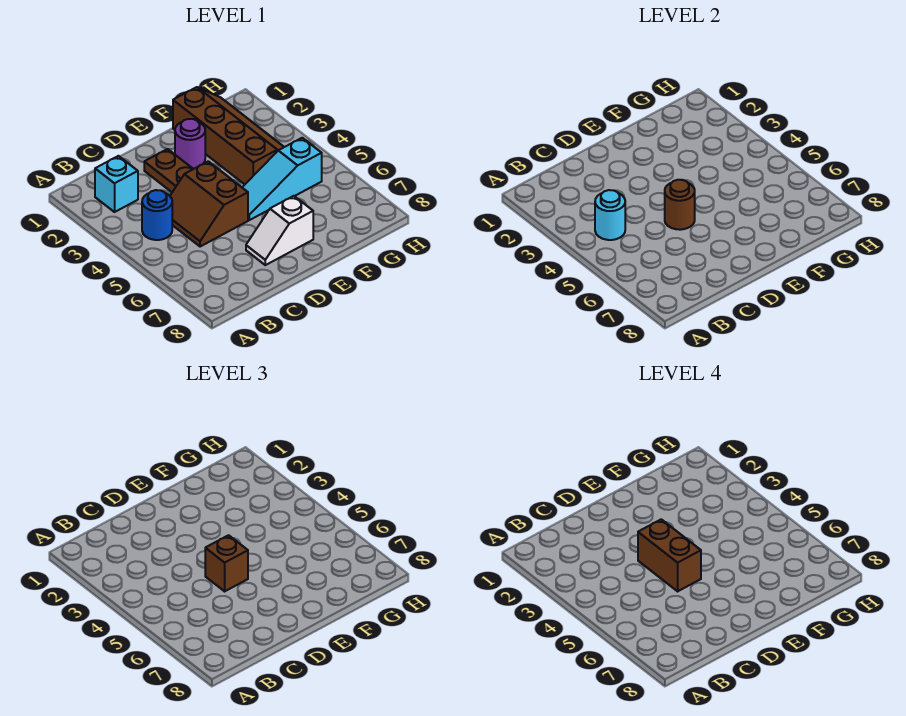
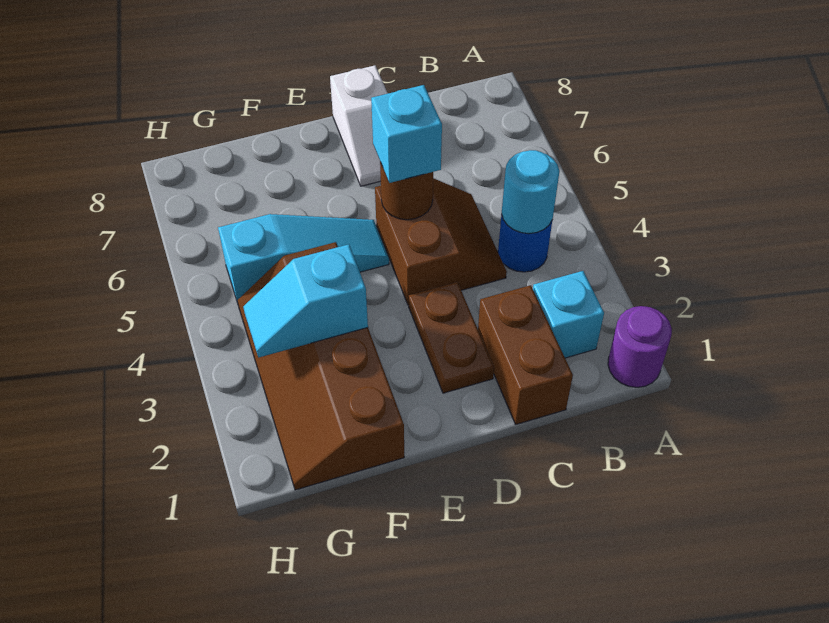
brown 1x2 brick [638,519,701,591] -> brown 1x2 brick moved to [478,285,573,424]
brown 1x1 brick [205,535,248,591] -> cyan 1x1 brick [371,85,442,183]
white 1x2 slope [246,196,313,265] -> white 1x2 slope turned to [330,65,388,186]
purple 1x1 round brick [175,119,205,168] -> purple 1x1 round brick moved to [608,306,672,387]
none -> cyan 1x2 slope [243,244,368,357]

